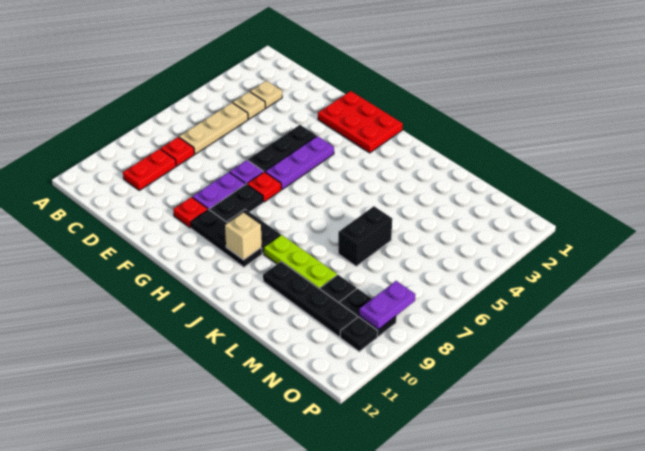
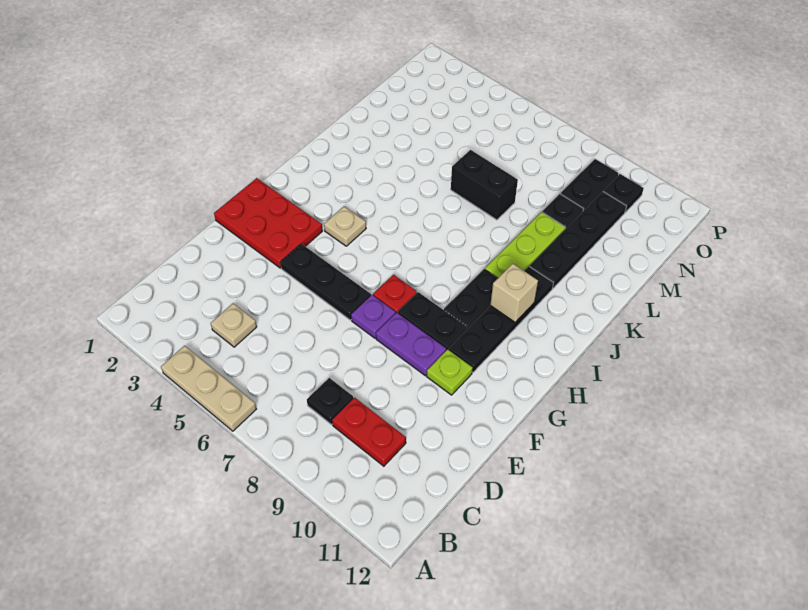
tan 1x1 plate [250,81,282,108] -> tan 1x1 plate moved to [324,207,366,246]
tan 1x3 plate [179,103,248,154] -> tan 1x3 plate moved to [161,346,256,431]
red 1x1 plate [161,137,194,166] -> black 1x1 plate [307,378,353,425]
red 2x3 plate [318,91,403,153] -> red 2x3 plate turned to [214,178,323,268]
red 1x1 plate [173,197,208,228] -> lime 1x1 plate [427,349,473,395]
purple 1x3 plate [265,136,334,189] -> none
black 1x3 plate [191,210,262,267] -> black 1x4 plate [449,266,553,373]
purple 1x2 plate [359,281,415,330] -> none

